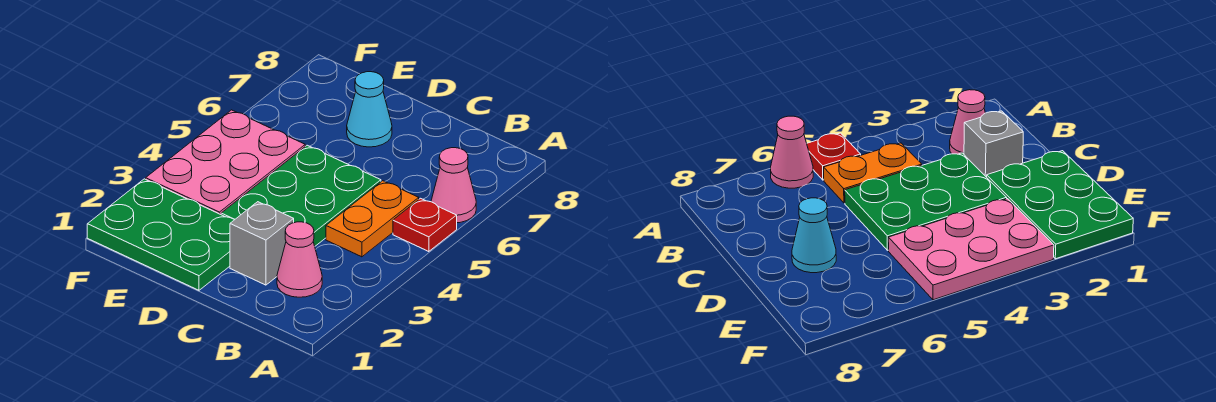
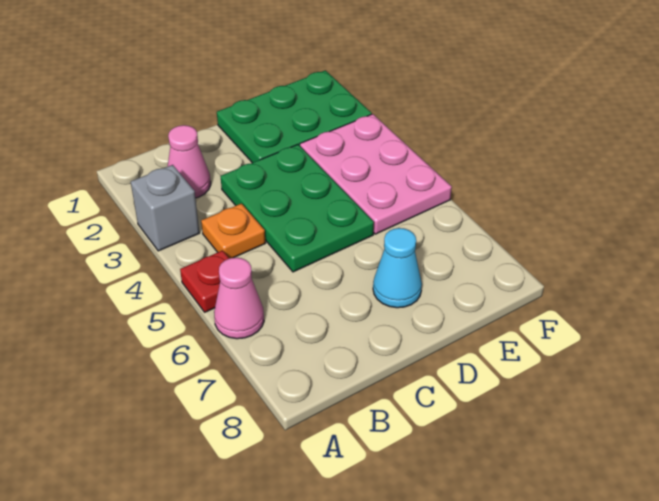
orange 1x2 plate [326,181,419,257] -> orange 1x1 plate [201,204,265,258]
grey 1x1 brick [230,202,294,285] -> grey 1x1 brick moved to [131,165,199,251]

